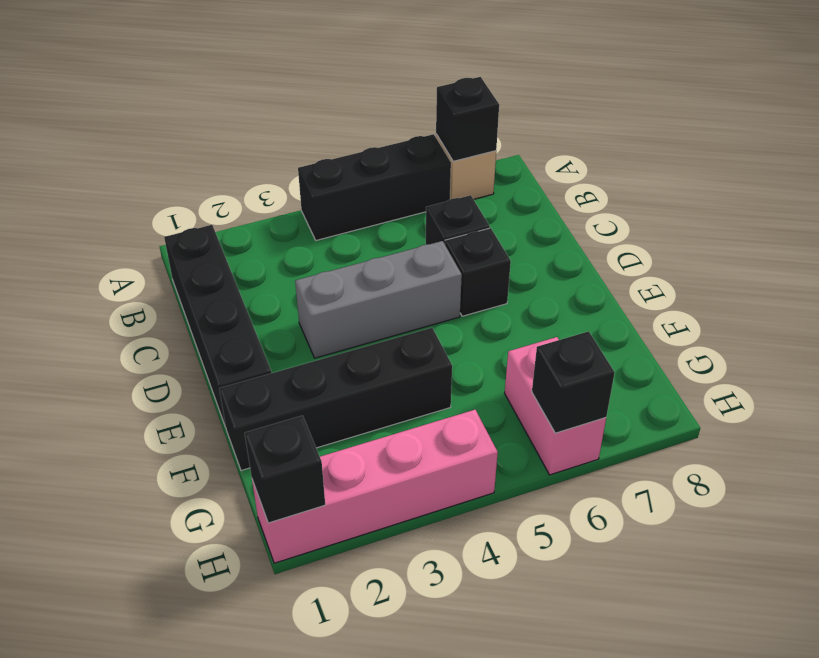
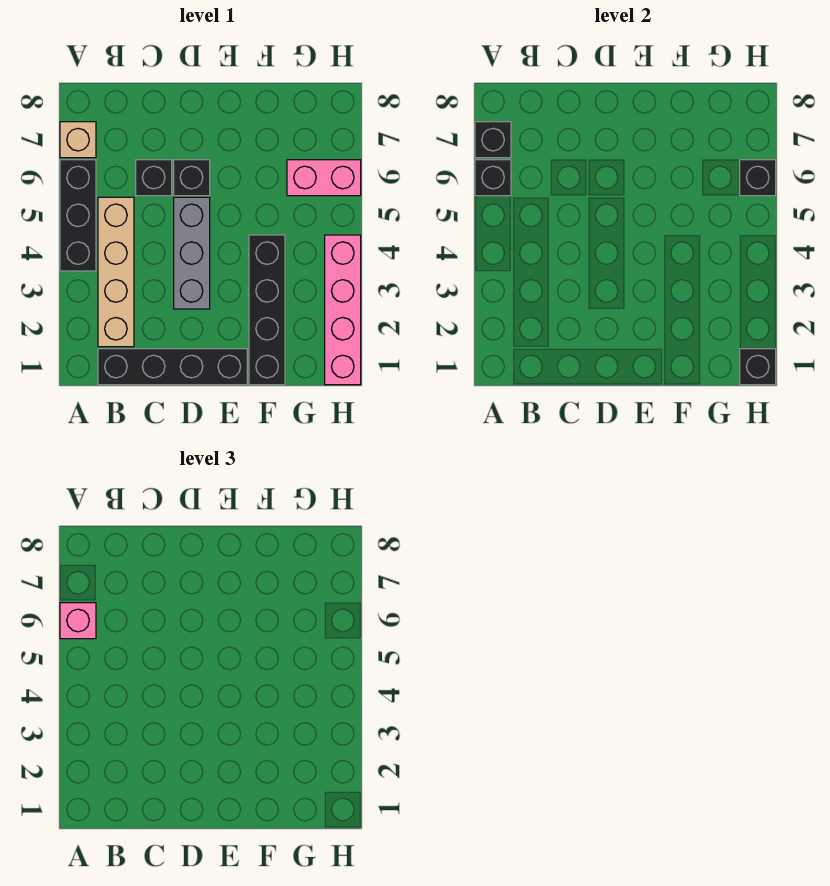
none -> black 1x1 brick [475,160,511,196]
none -> pink 1x1 brick [60,603,96,639]
none -> tan 1x4 brick [98,197,134,347]

